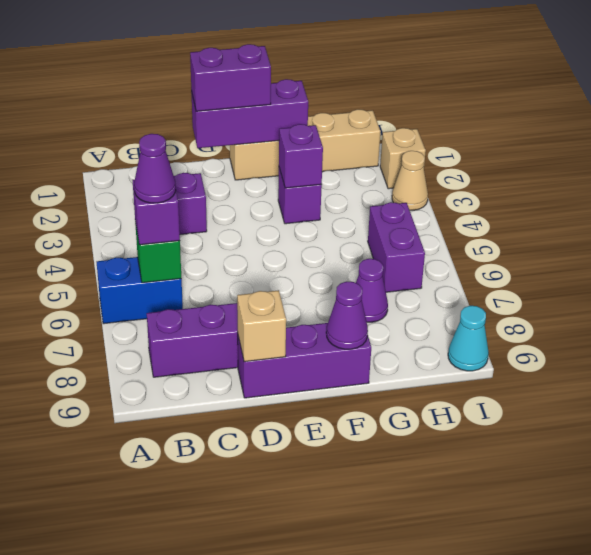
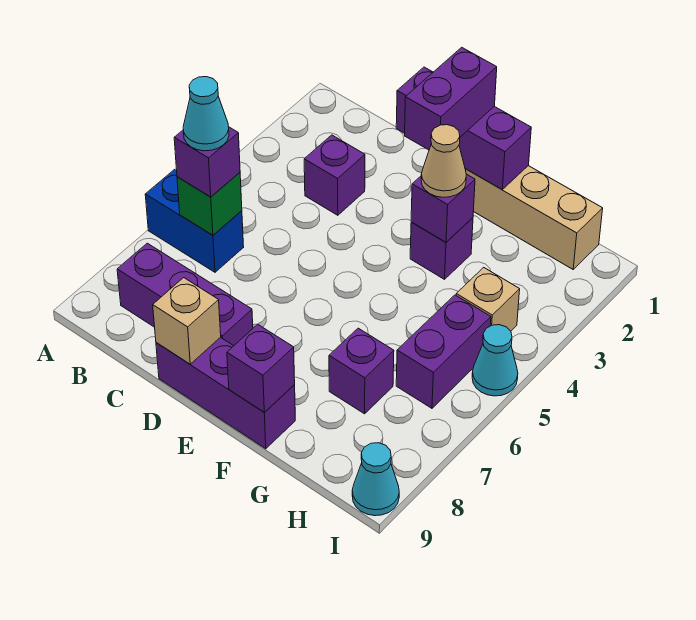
purple 1x1 cone [134,134,176,203] -> cyan 1x1 cone [183,77,229,151]
purple 1x2 brick [190,44,271,111] -> purple 1x2 brick turned to [405,47,497,150]
purple 1x1 cone [326,282,368,349] -> purple 1x1 brick [227,324,295,413]
purple 1x1 cone [356,259,388,322] -> purple 1x1 brick [329,328,394,414]
tan 1x1 brick [380,128,426,189] -> tan 1x1 brick moved to [456,268,520,331]
tan 1x1 cone [392,151,428,210] -> tan 1x1 cone moved to [421,125,466,197]
none -> cyan 1x1 cone [472,325,518,396]

